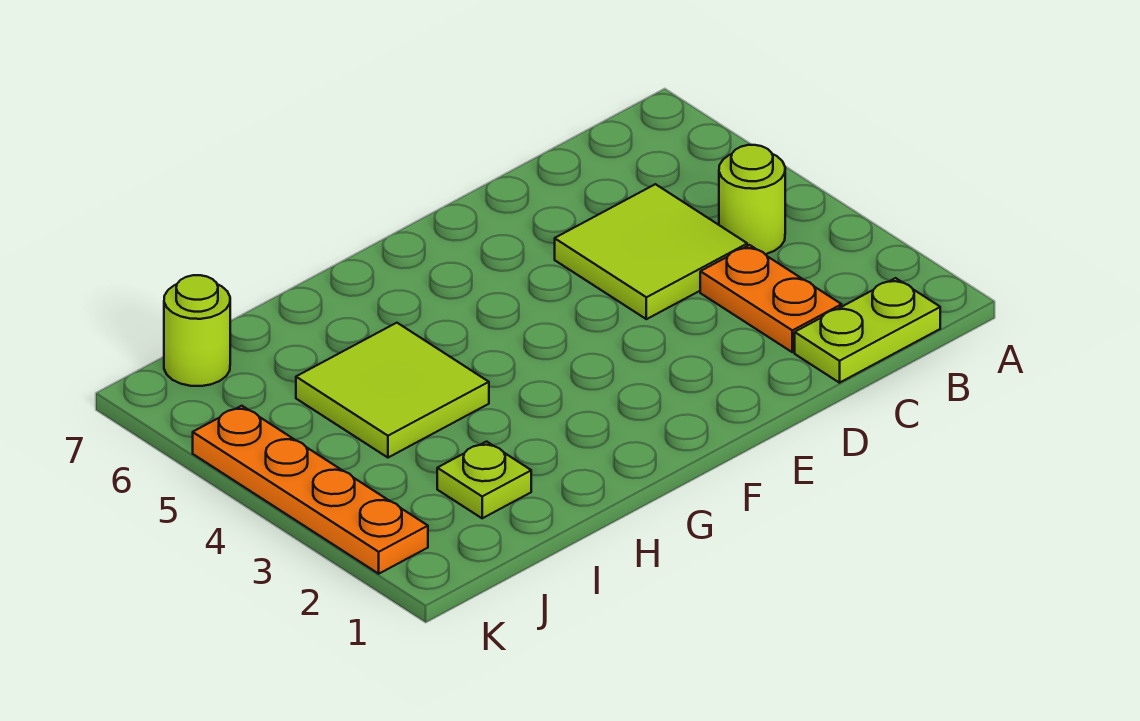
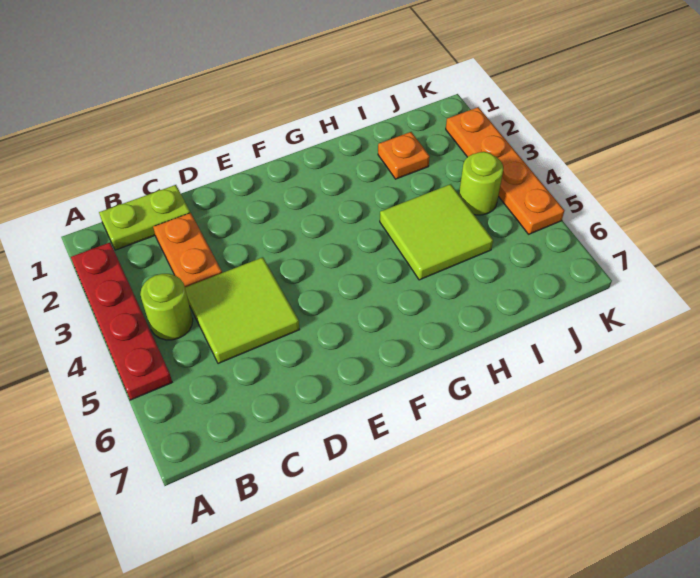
none -> red 1x4 plate [71,243,172,400]
lime 1x1 plate [437,442,531,518] -> orange 1x1 plate [378,132,430,179]
lime 1x1 round brick [164,275,230,386] -> lime 1x1 round brick moved to [459,152,503,215]

